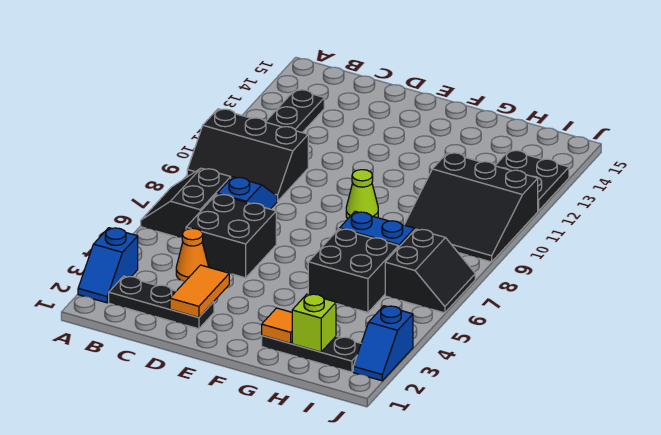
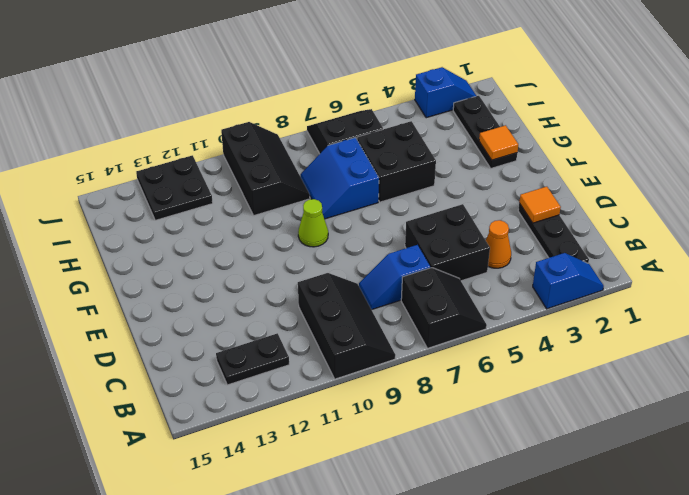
black 2x2 slope [141,168,231,238] -> black 2x2 slope turned to [401,268,487,348]
orange 1x2 tile [170,265,229,317] -> orange 1x1 tile [519,187,561,223]
lime 1x1 brick [292,294,336,352] -> none
black 3x3 slope [404,153,538,262] -> black 2x3 slope [221,122,310,215]

